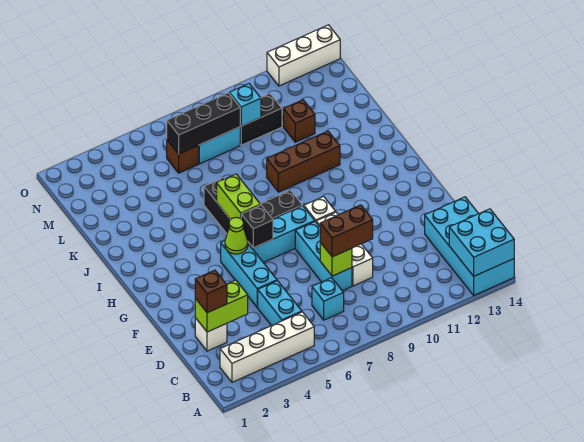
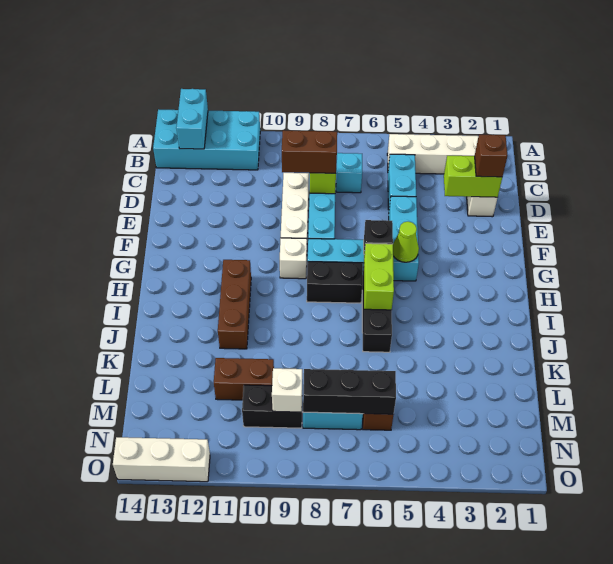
cyan 2x4 brick [425,197,514,295] -> cyan 2x4 brick turned to [153,109,260,170]
cyan 2x2 brick [449,209,514,276] -> cyan 1x2 brick [176,89,208,149]
brown 1x3 brick [267,131,340,192] -> brown 1x3 brick turned to [218,260,251,349]
brown 1x1 brick [283,100,315,142] -> brown 1x2 brick [214,358,274,400]
cyan 1x1 brick [229,84,261,126] -> white 1x1 brick [272,368,302,412]

